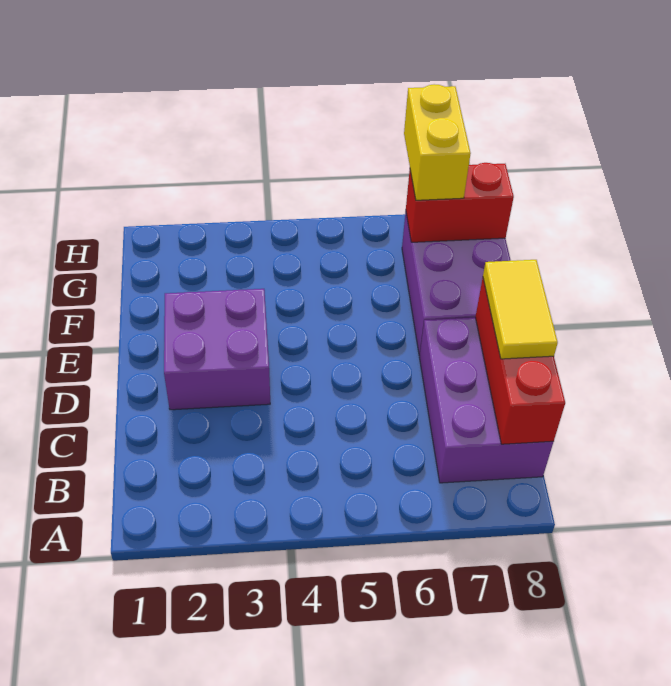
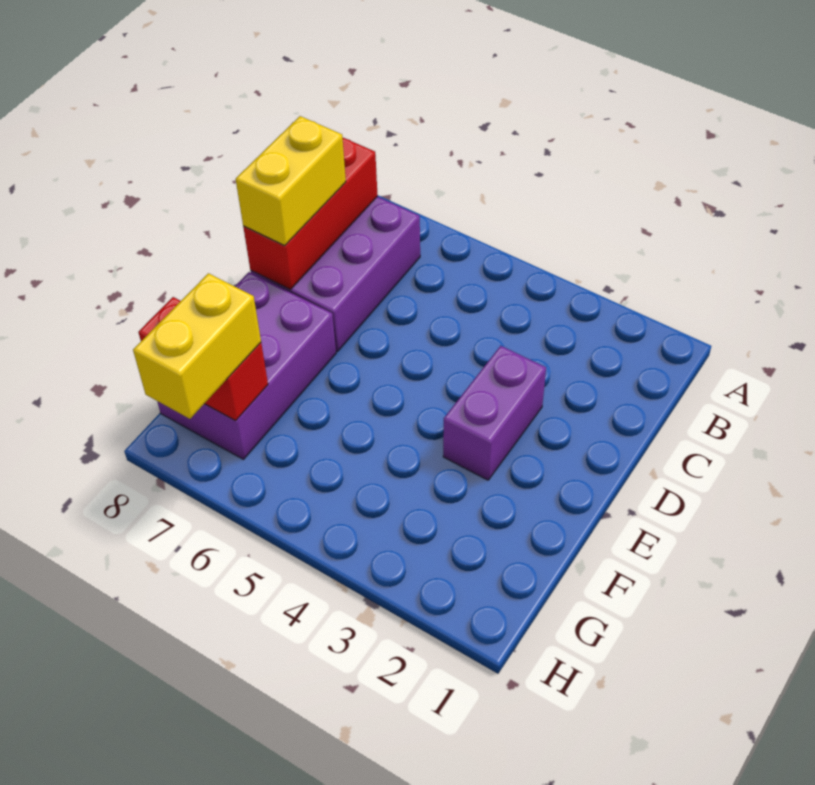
yellow 1x2 tile [483,260,558,359] -> yellow 1x2 brick [236,116,346,245]
purple 2x2 brick [164,289,270,410] -> purple 1x2 brick [443,346,546,480]

